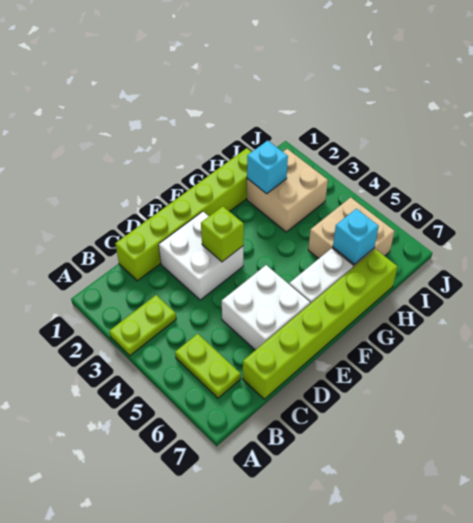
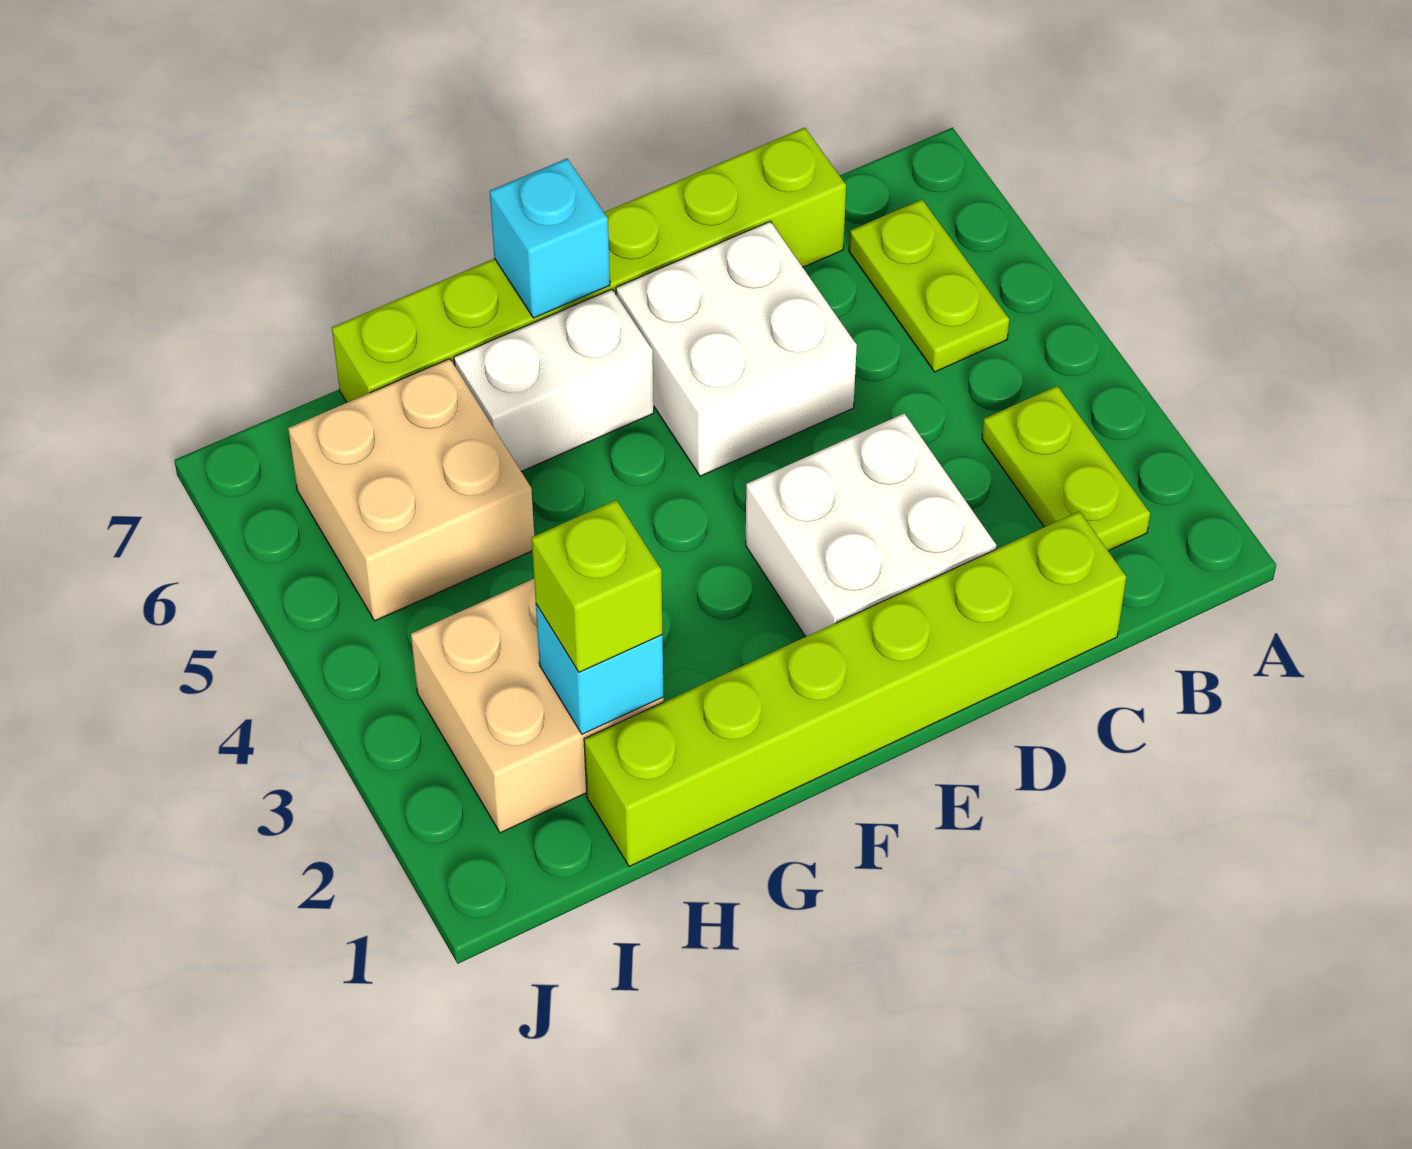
lime 1x2 plate [109,295,176,356] -> lime 1x2 plate turned to [982,386,1150,551]
lime 1x1 brick [201,206,244,262] -> lime 1x1 brick moved to [532,500,663,672]
cyan 1x1 brick [333,209,379,265] -> cyan 1x1 brick moved to [490,158,610,318]

